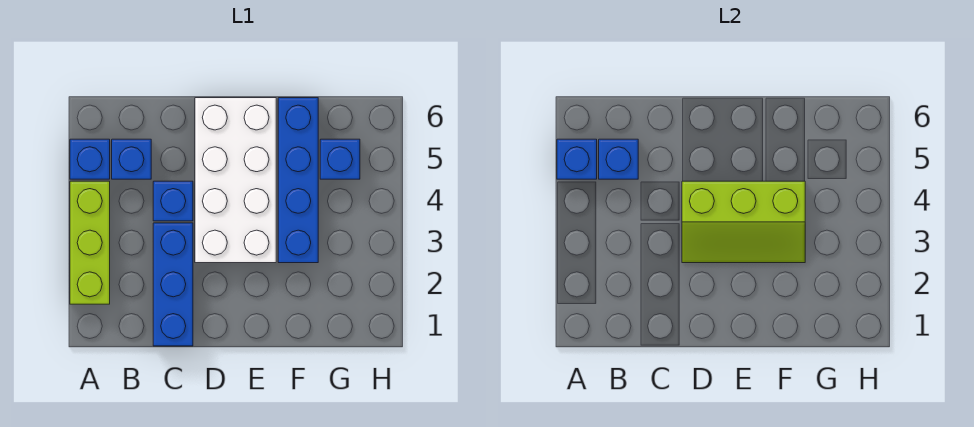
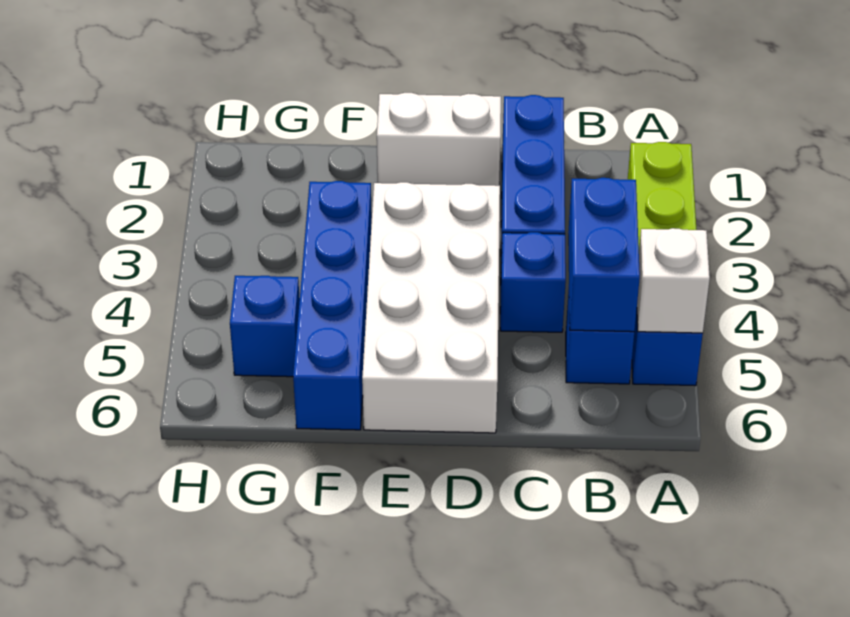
blue 1x1 brick [557,139,597,179] -> white 1x1 brick [637,228,710,333]
blue 1x1 brick [599,139,638,179] -> blue 1x2 brick [568,178,640,332]
none -> white 1x2 brick [377,93,501,186]
lime 2x3 slope [682,181,805,263] -> none

